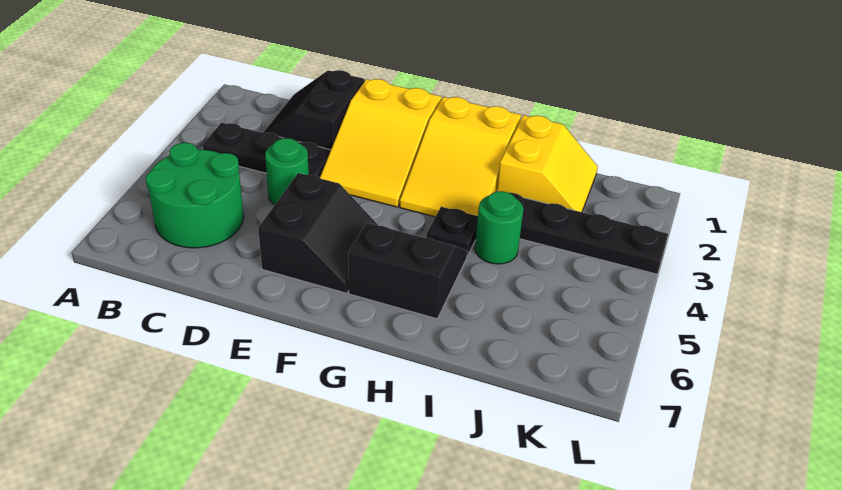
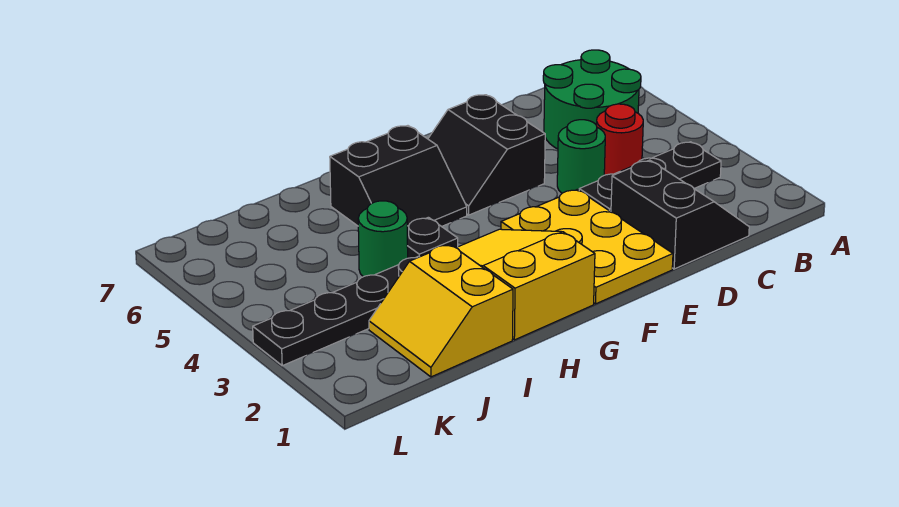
none -> red 1x1 round brick [596,104,643,175]
yellow 2x3 slope [320,79,441,207] -> yellow 2x3 plate [501,189,673,304]

